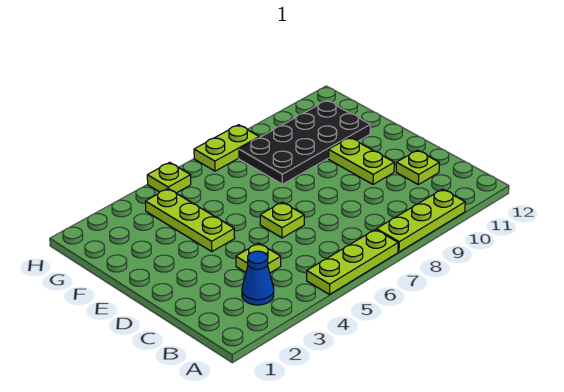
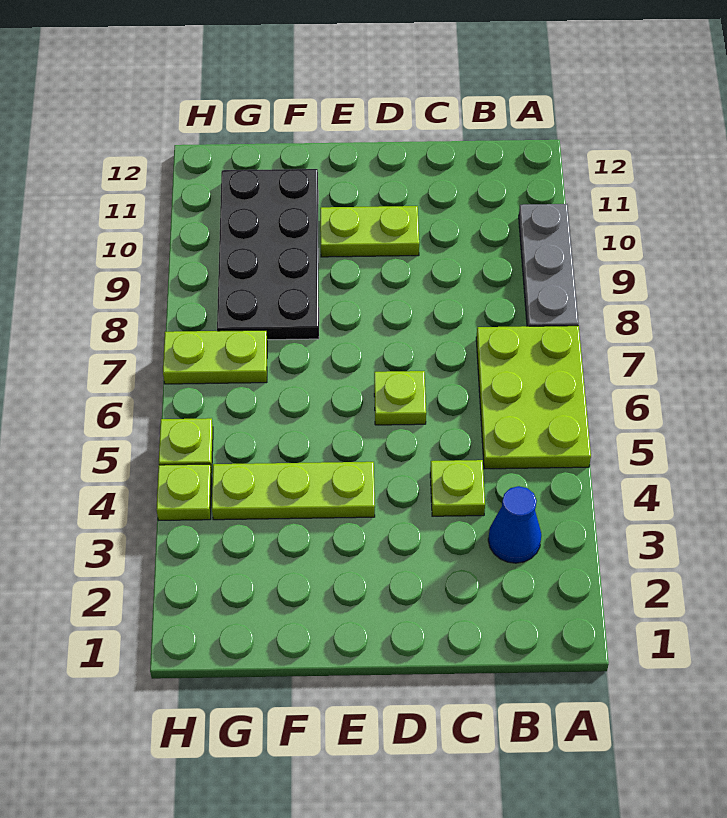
lime 1x3 plate [307,229,398,295] -> lime 2x3 plate [476,326,591,469]
lime 1x3 plate [376,189,465,252] -> grey 1x3 plate [519,204,579,326]
lime 1x1 plate [396,150,439,185] -> lime 1x1 plate moved to [156,464,212,520]
lime 1x2 plate [194,125,259,171] -> lime 1x2 plate turned to [163,330,267,384]

